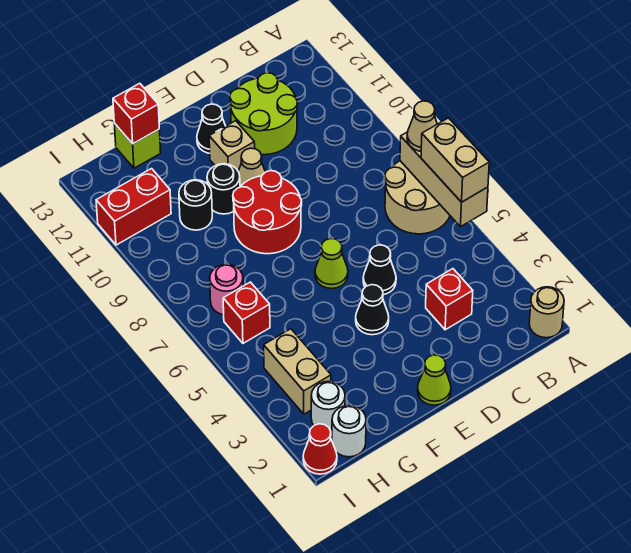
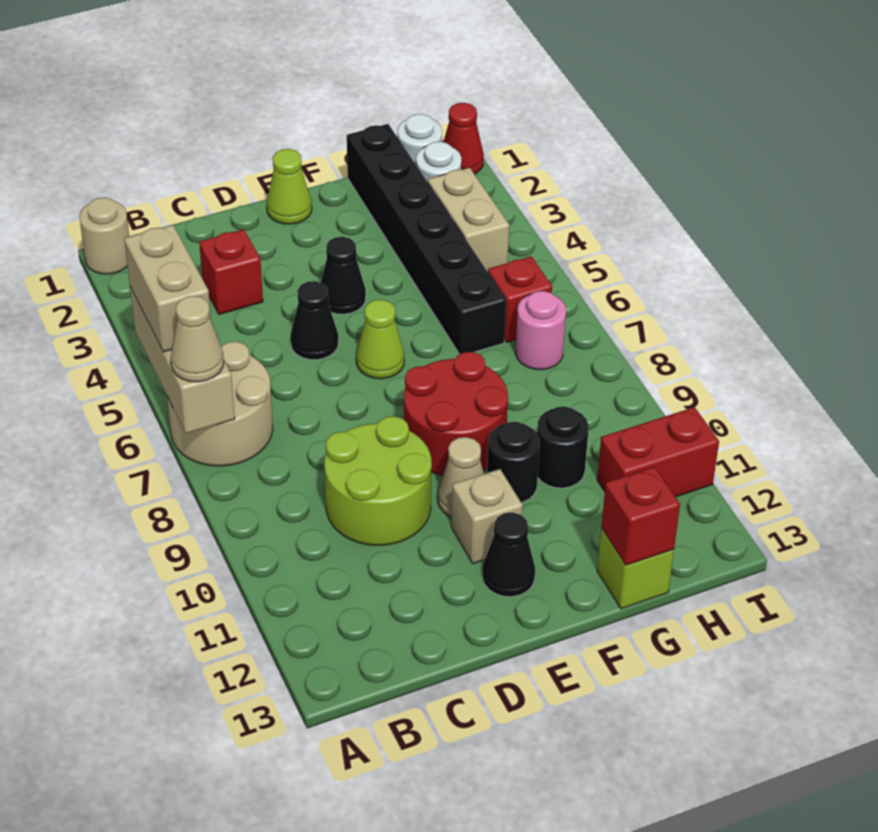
lime 2x2 round brick [230,73,298,155] -> lime 2x2 round brick moved to [324,416,432,545]
none -> black 1x6 brick [347,124,506,354]

